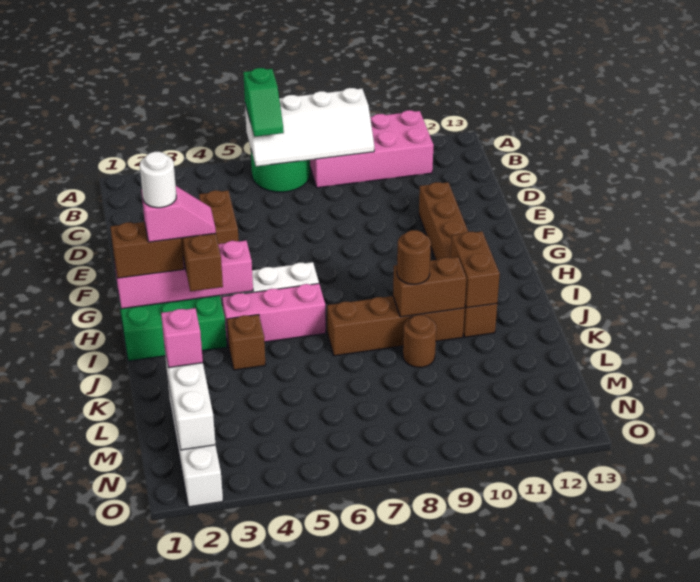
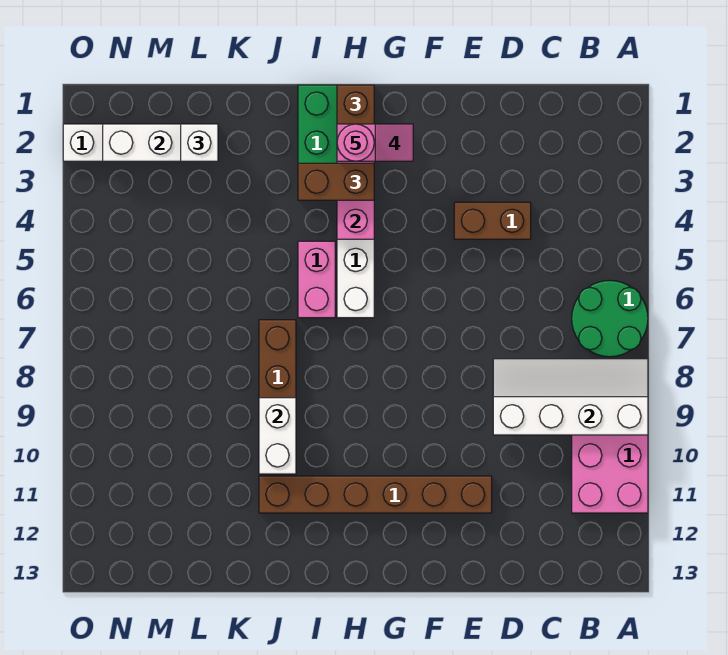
white 2x4 slope [245,88,374,166] -> white 2x4 slope turned to [493,359,648,435]
green 1x2 slope [243,68,284,137] -> none
pink 1x2 slope [141,186,216,242] -> pink 1x2 slope turned to [337,124,413,161]
white 1x1 round brick [140,152,176,208] -> pink 1x1 round brick [337,124,374,161]
pink 1x3 brick [222,284,326,346] -> pink 1x2 brick [298,241,335,318]
brown 1x2 brick [451,231,500,308] -> none
brown 1x1 brick [227,315,265,370] -> none
brown 1x2 brick [393,257,466,317] -> white 1x2 brick [259,398,296,474]
brown 1x1 round brick [397,230,431,284] -> none
brown 1x1 round brick [403,315,436,367] -> none
pink 1x1 brick [161,308,203,368] -> white 1x1 brick [181,124,218,161]

